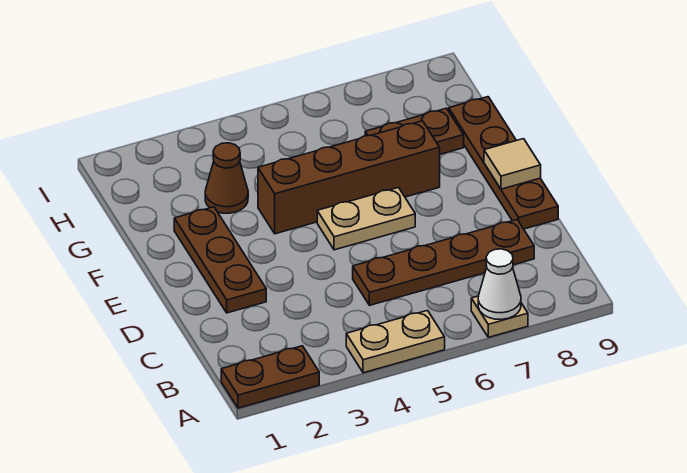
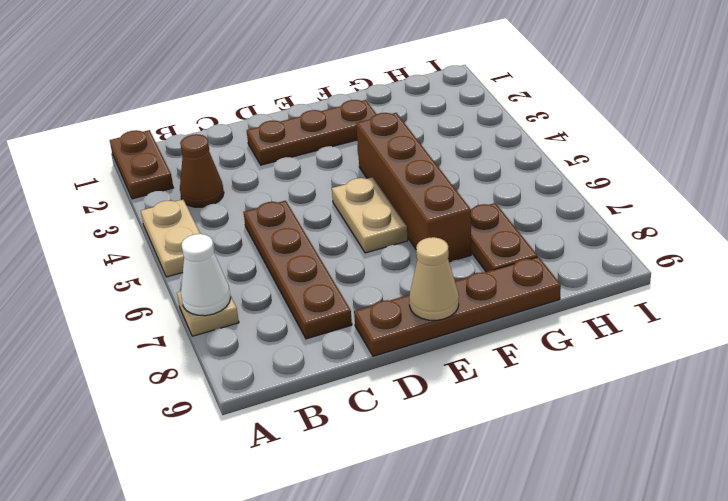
tan 1x1 tile [484,139,541,189] -> tan 1x1 cone [409,237,459,320]
brown 1x1 cone [205,143,248,213] -> brown 1x1 cone moved to [180,134,224,207]

